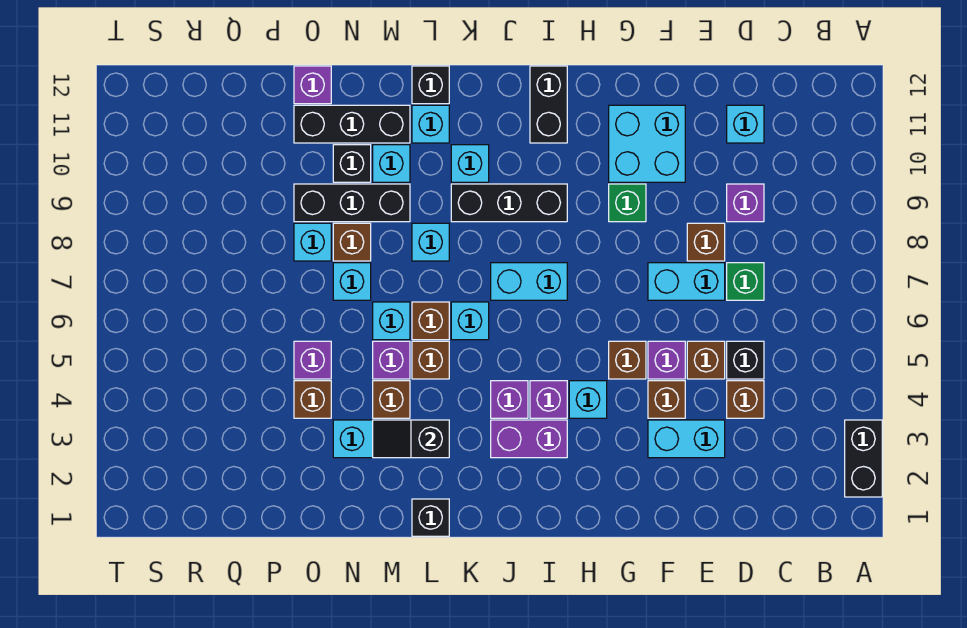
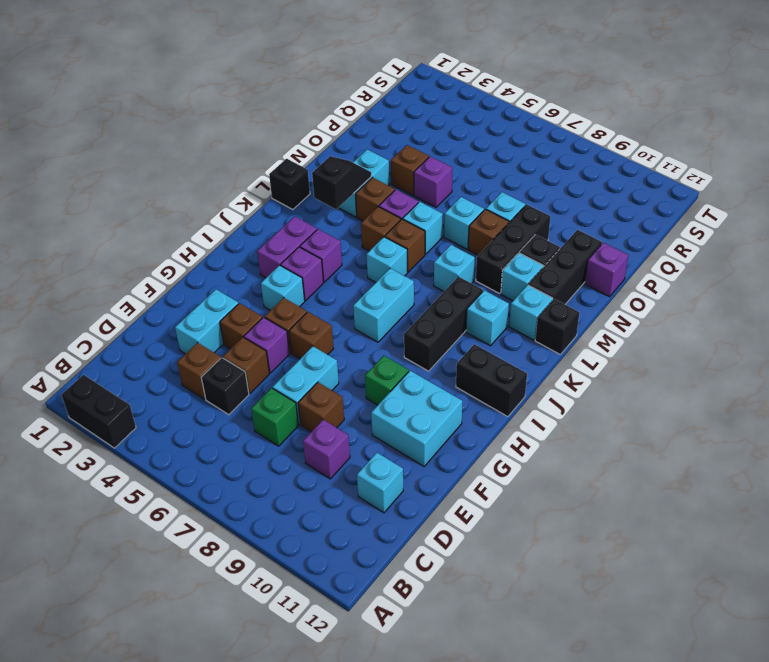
none -> brown 1x1 brick [289,312,333,359]

